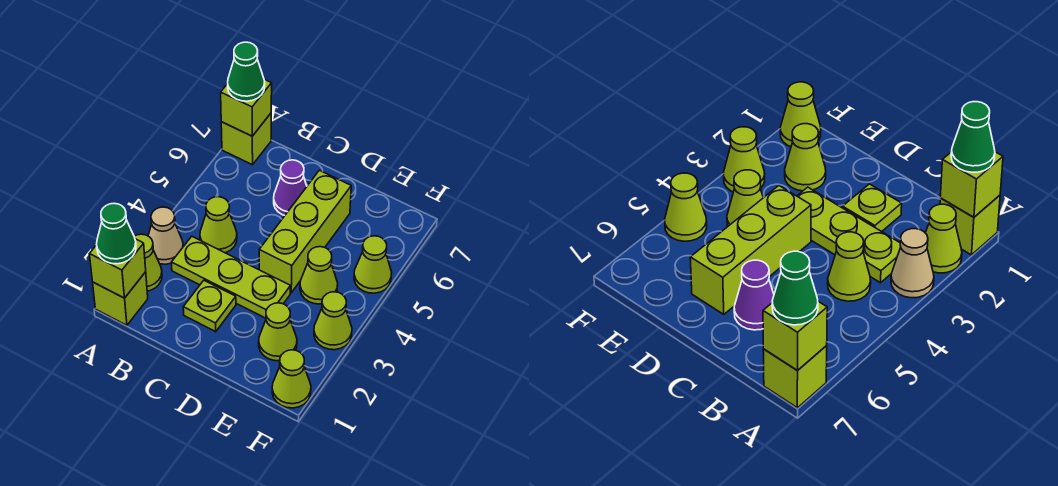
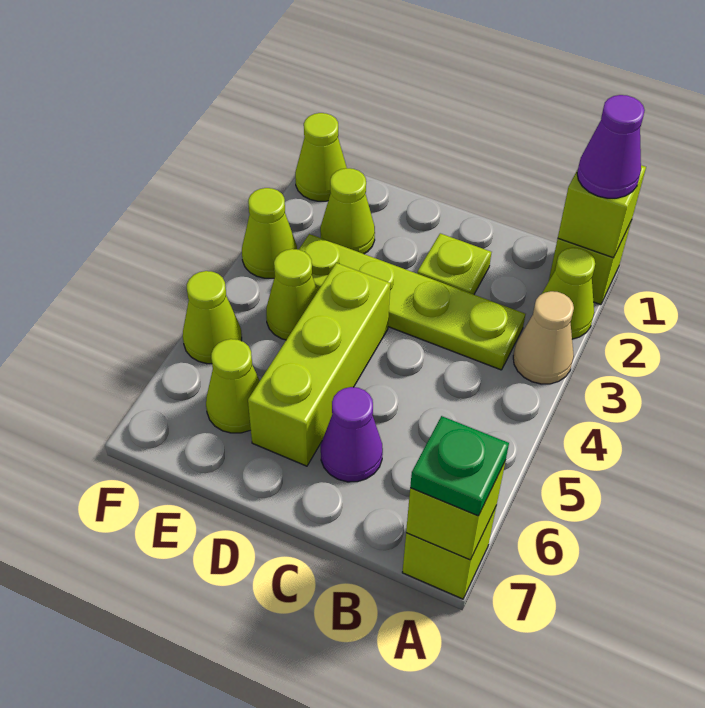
green 1x1 cone [97,203,136,264] -> purple 1x1 cone [577,95,645,198]
green 1x1 cone [228,42,265,101] -> green 1x1 plate [410,416,509,516]
lime 1x3 plate [171,236,291,318] -> lime 1x4 plate [299,234,525,370]
lime 1x1 cone [200,197,237,253] -> lime 1x1 cone moved to [206,339,260,433]

